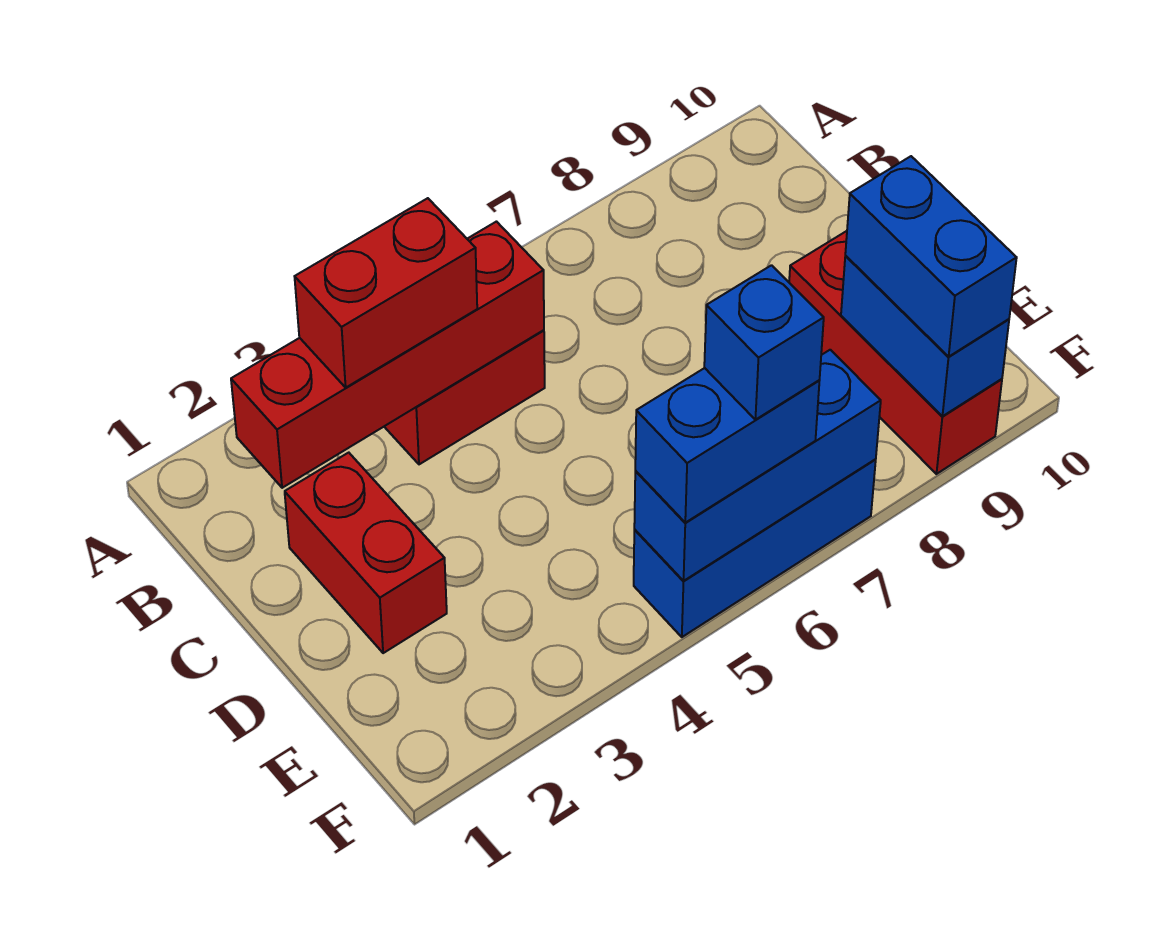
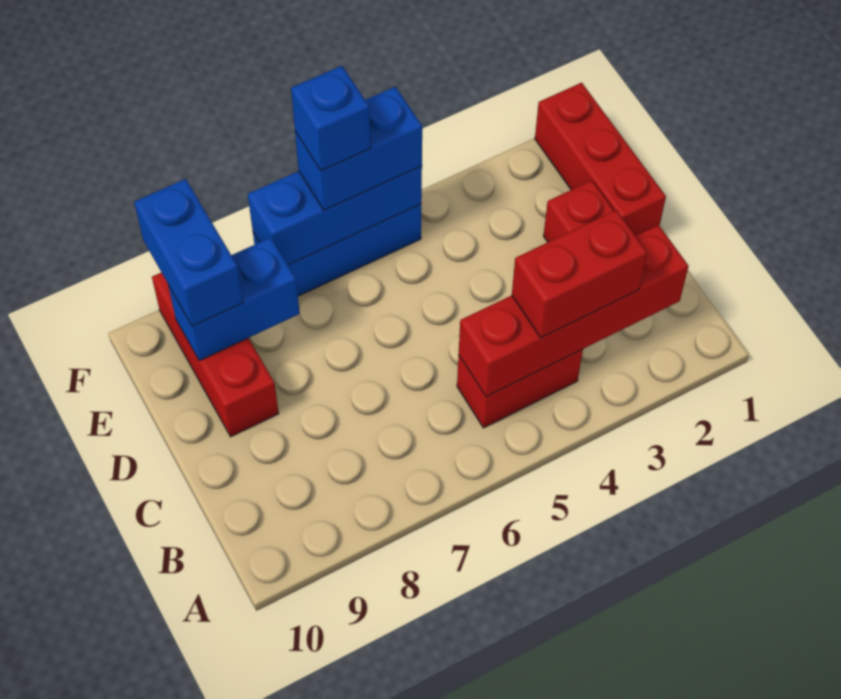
none -> red 1x3 brick [535,83,666,236]
blue 1x2 brick [841,256,1009,416] -> blue 1x2 brick turned to [168,238,300,361]

